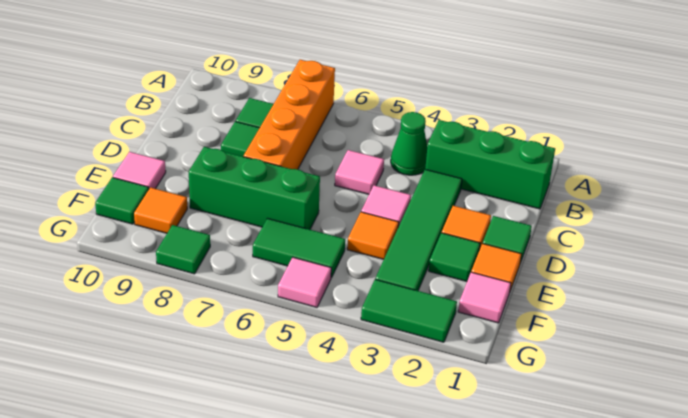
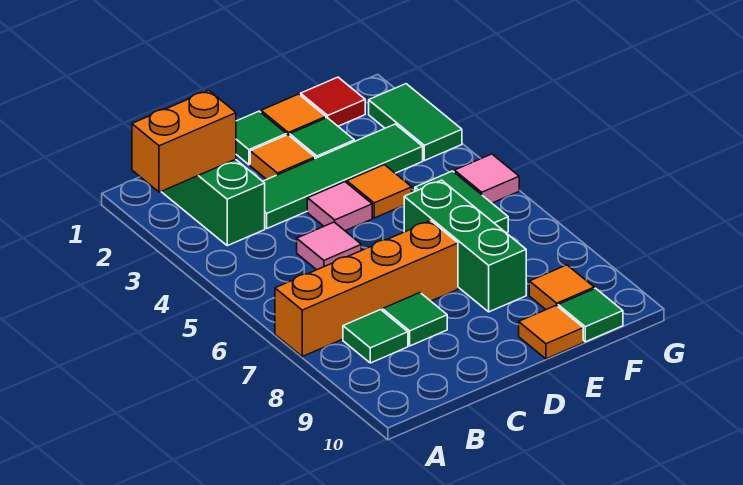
none -> orange 1x2 brick [132,90,236,192]
green 1x1 cone [391,112,427,175] -> none
pink 1x1 tile [113,152,166,189] -> orange 1x1 tile [519,306,583,359]
pink 1x1 tile [458,272,511,323] -> red 1x1 tile [301,77,365,126]
green 1x1 tile [156,225,210,274] -> none

